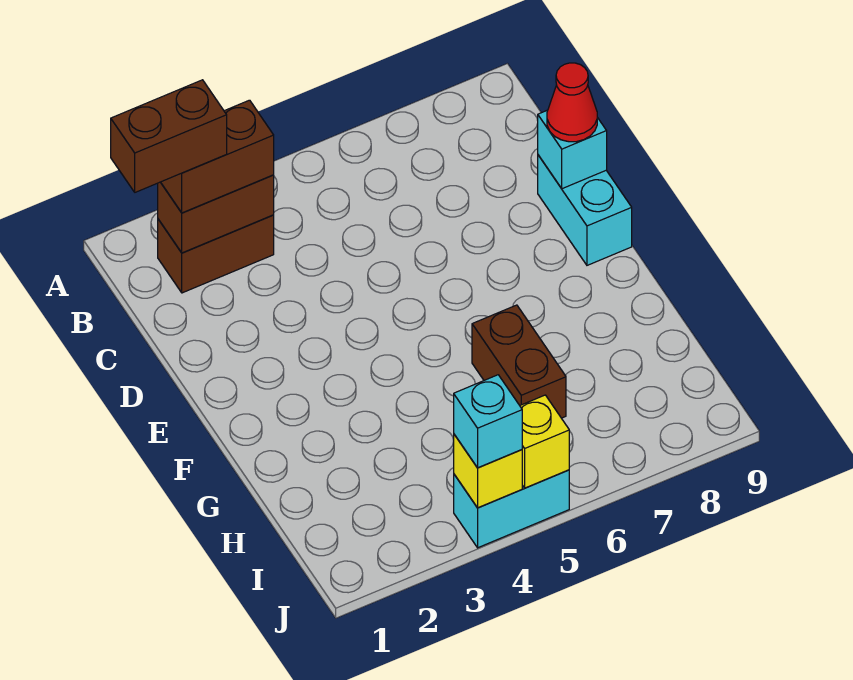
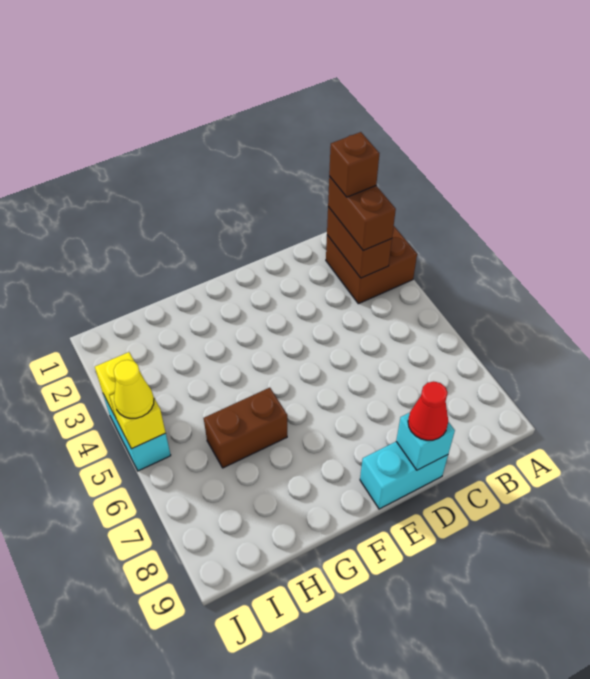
brown 1x2 brick [111,80,227,192] -> brown 1x1 brick [329,132,379,197]
brown 1x2 brick [158,215,274,293] -> brown 2x2 brick [326,226,417,304]
cyan 1x1 brick [454,375,522,468] -> none
none -> yellow 1x1 cone [114,360,154,418]

